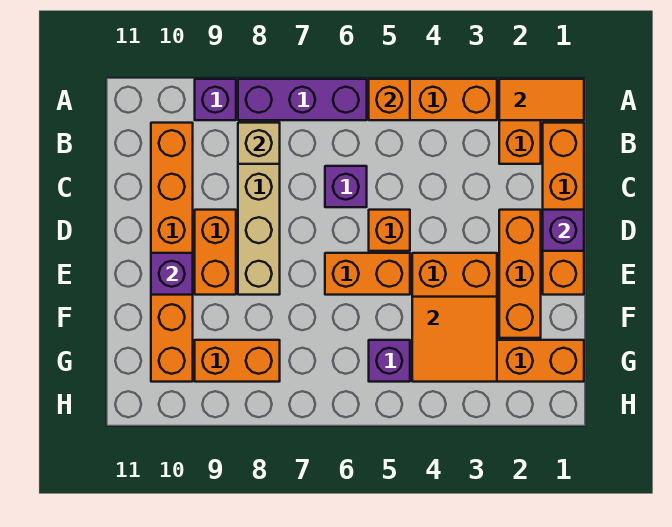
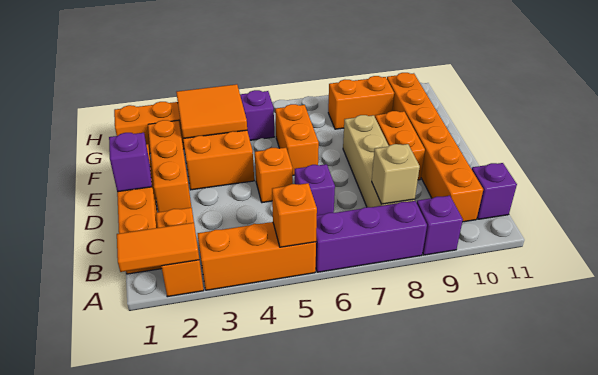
orange 1x2 brick [325,253,410,295] -> orange 1x2 brick turned to [275,104,319,175]
purple 1x1 brick [151,253,193,295] -> purple 1x1 brick moved to [472,163,517,219]

